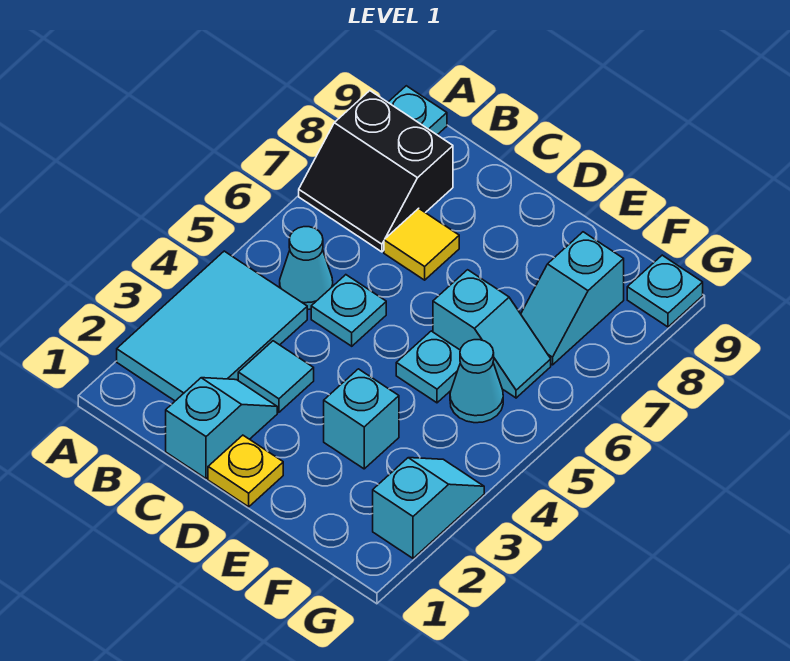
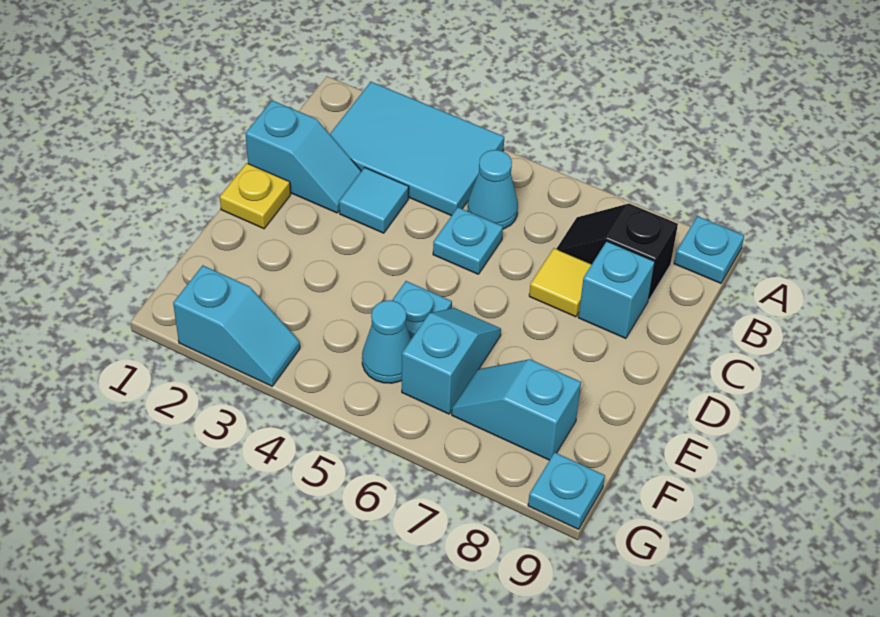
black 2x2 slope [299,91,453,252] -> black 1x2 slope [556,204,678,300]
cyan 1x1 brick [324,369,399,469] -> cyan 1x1 brick moved to [578,241,655,338]
cyan 1x2 slope [433,270,551,398] -> cyan 1x2 slope turned to [402,308,501,414]

